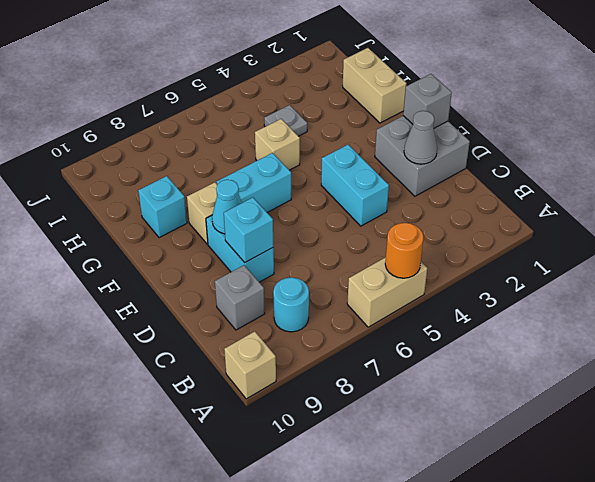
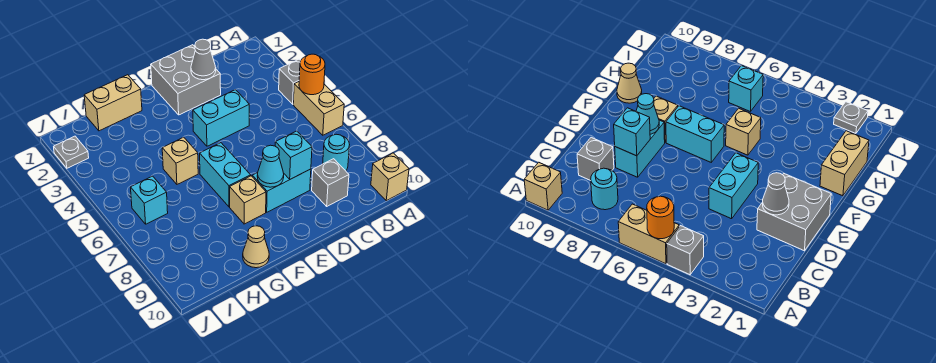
grey 1x1 brick [403,74,452,128] -> grey 1x1 brick moved to [279,59,301,104]
cyan 1x1 brick [138,176,187,238] -> cyan 1x1 brick moved to [131,176,168,224]
none -> tan 1x1 cone [243,226,269,268]
grey 1x1 plate [264,105,307,136] -> grey 1x1 plate moved to [54,136,89,168]

